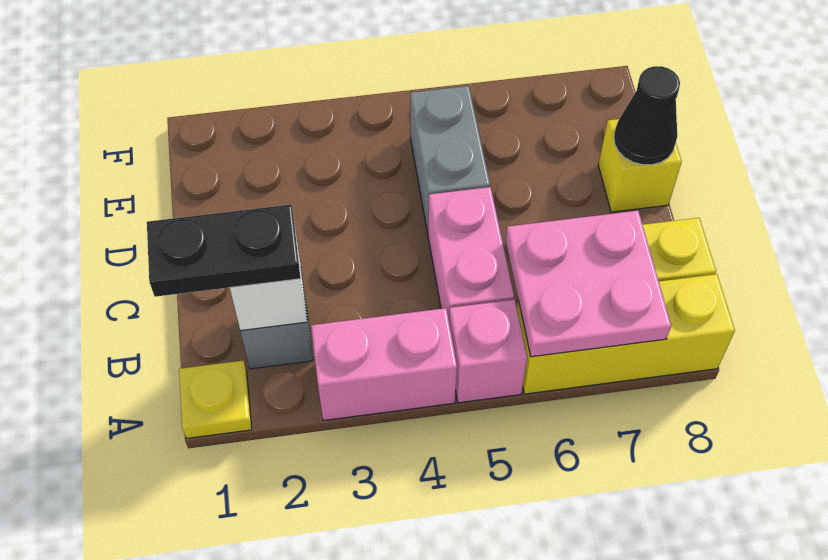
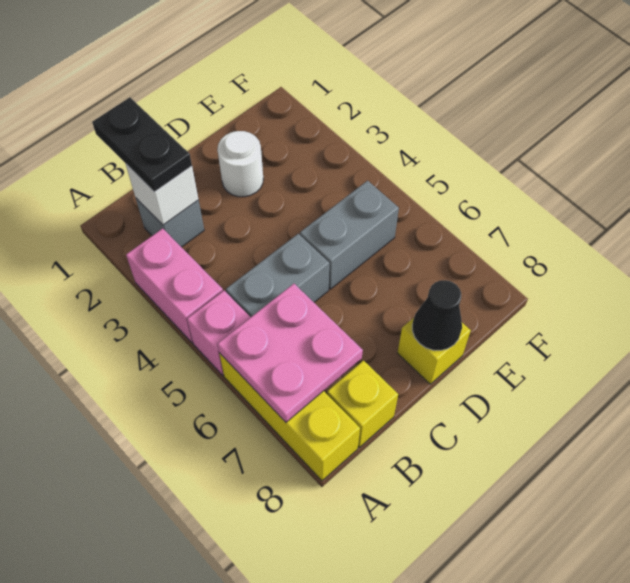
yellow 1x1 plate [179,360,252,438] -> none
pink 1x2 brick [428,187,514,320] -> grey 1x2 brick [226,234,329,317]
none -> white 1x1 round brick [217,131,263,197]

